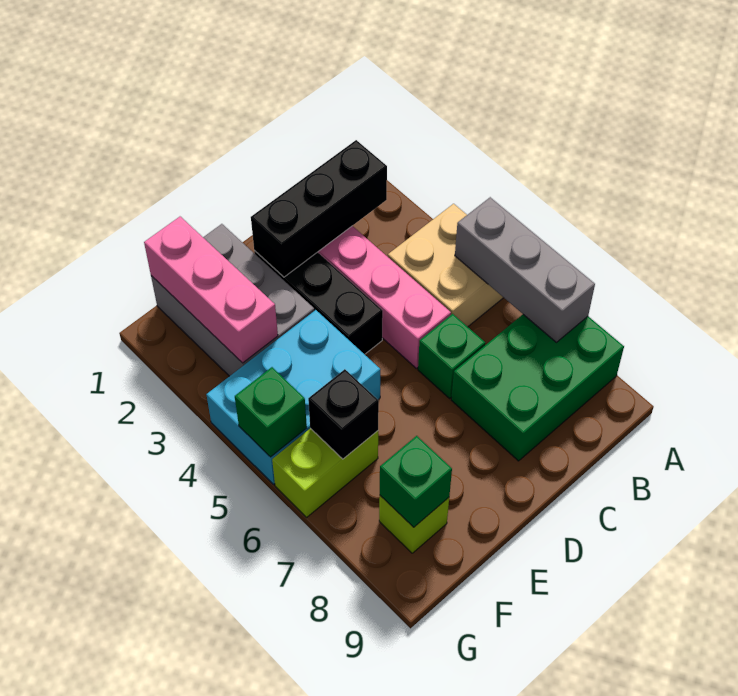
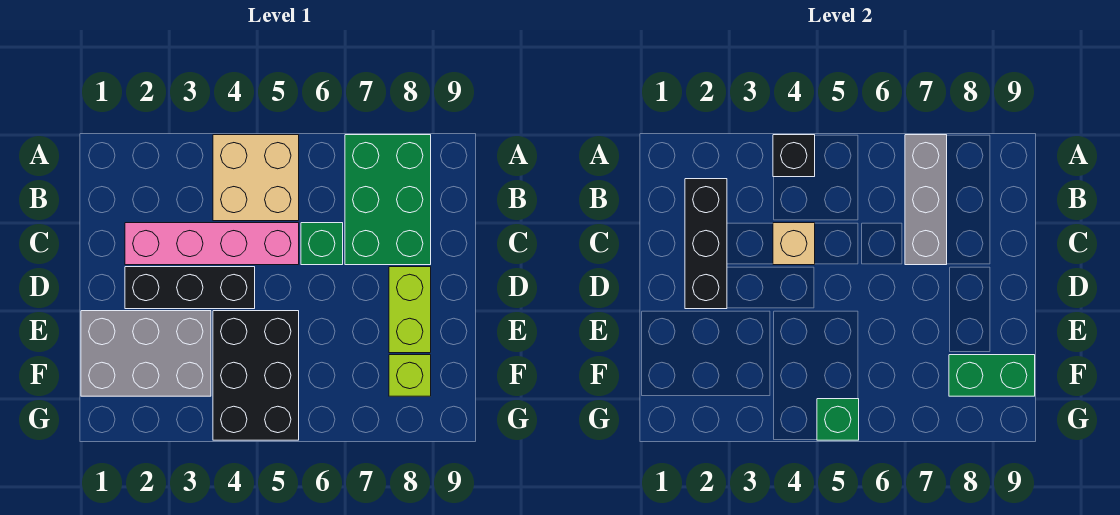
grey 1x3 brick [455,197,595,342] -> grey 1x3 brick turned to [905,135,947,265]
none -> tan 1x1 brick [773,223,815,265]
cyan 2x3 brick [206,310,381,484] -> black 2x3 brick [213,311,299,440]
pink 1x3 brick [144,217,278,363] -> none
lime 1x2 brick [272,428,378,517] -> lime 1x2 brick moved to [389,267,431,353]
black 1x1 brick [308,369,379,459] -> black 1x1 brick moved to [773,135,815,177]
green 1x1 brick [380,436,452,527] -> green 1x2 brick [949,355,1035,396]

